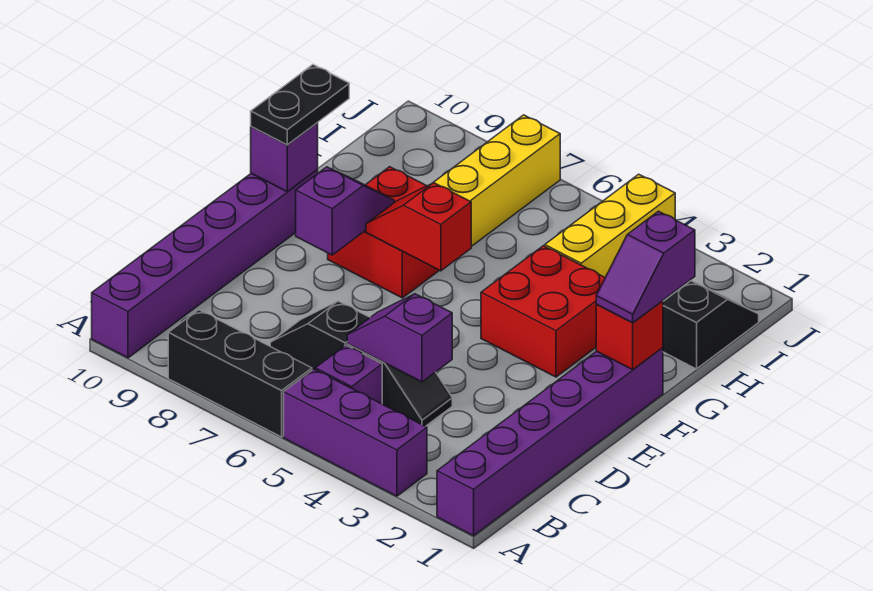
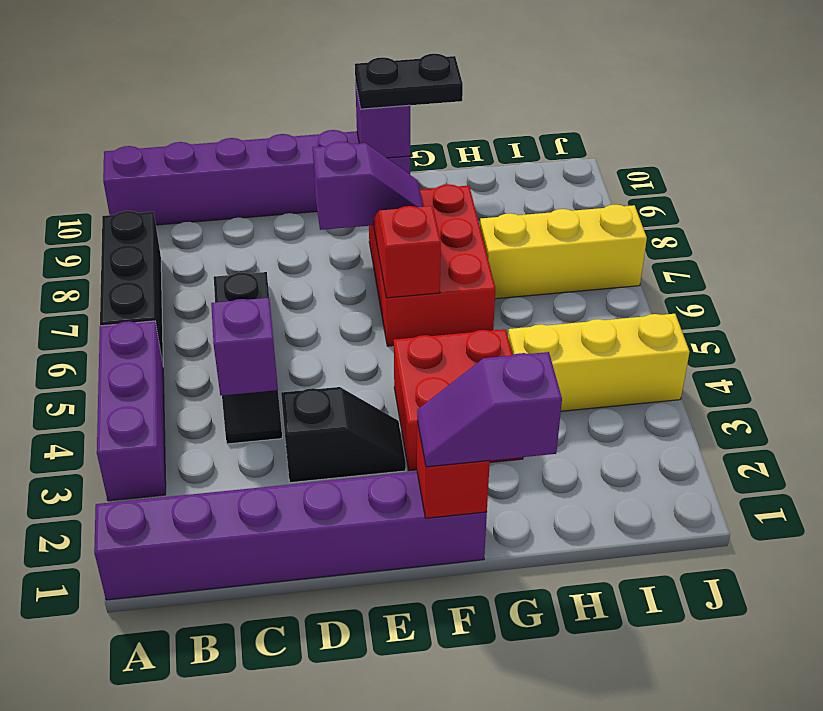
purple 1x1 brick [315,345,382,404] -> none
red 2x2 brick [328,167,439,298] -> red 2x3 brick [369,184,496,346]
black 1x2 slope [663,281,759,369] -> black 1x2 slope moved to [281,387,406,483]

